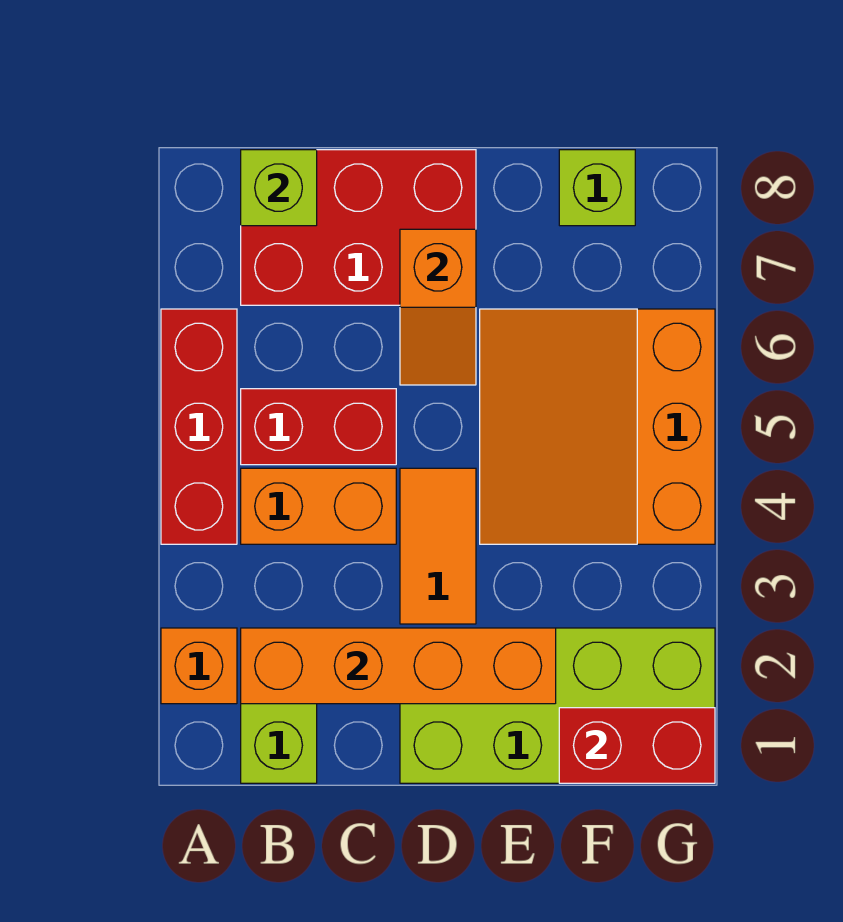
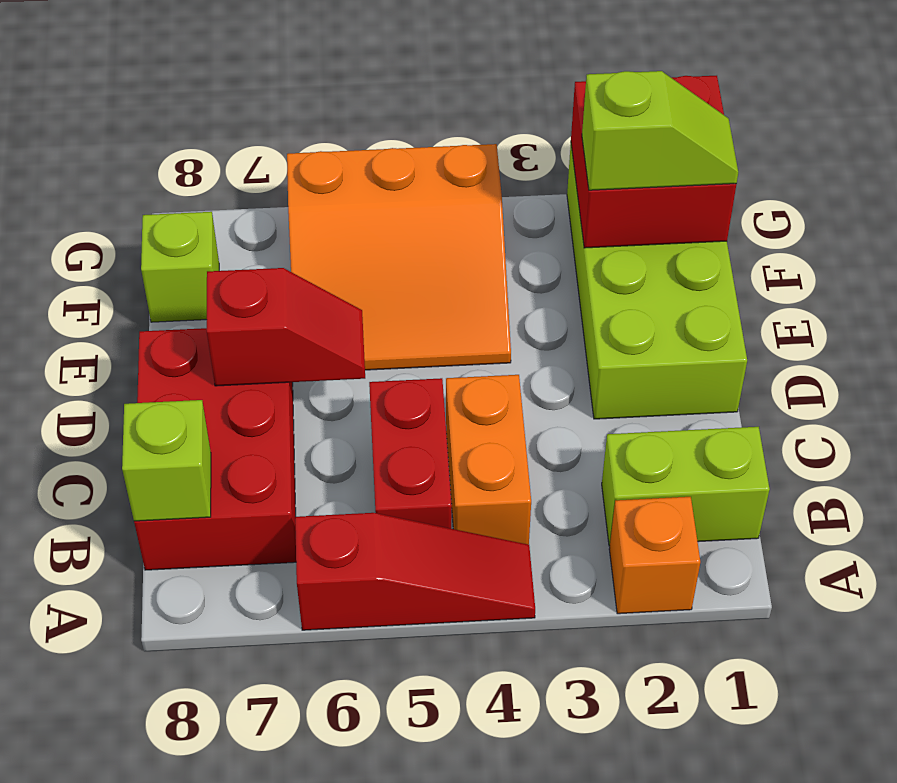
red 1x3 brick [161,309,237,544] -> red 1x3 slope [295,513,535,630]
orange 1x4 brick [241,628,556,704] -> none
orange 1x2 tile [400,468,476,624] -> none
orange 1x2 slope [400,229,476,385] -> red 1x2 slope [207,268,365,386]
red 1x2 brick [559,708,715,783] -> red 2x2 brick [571,76,736,248]
none -> lime 1x2 slope [582,71,738,190]

